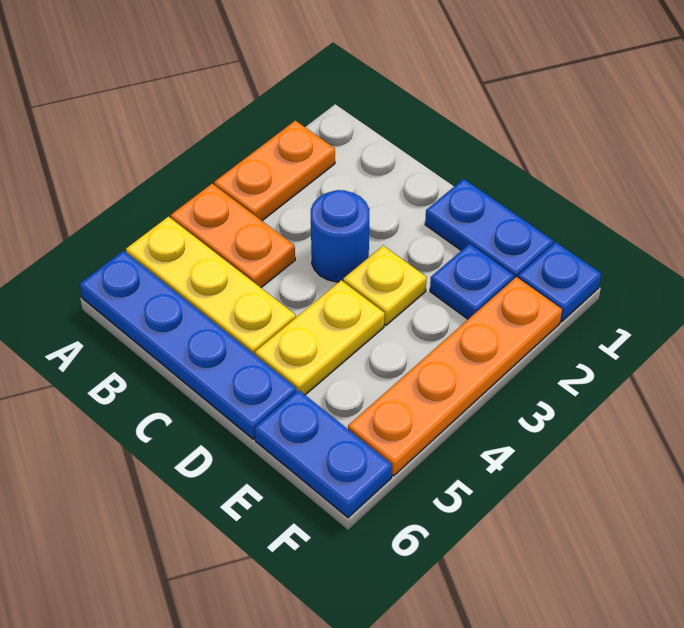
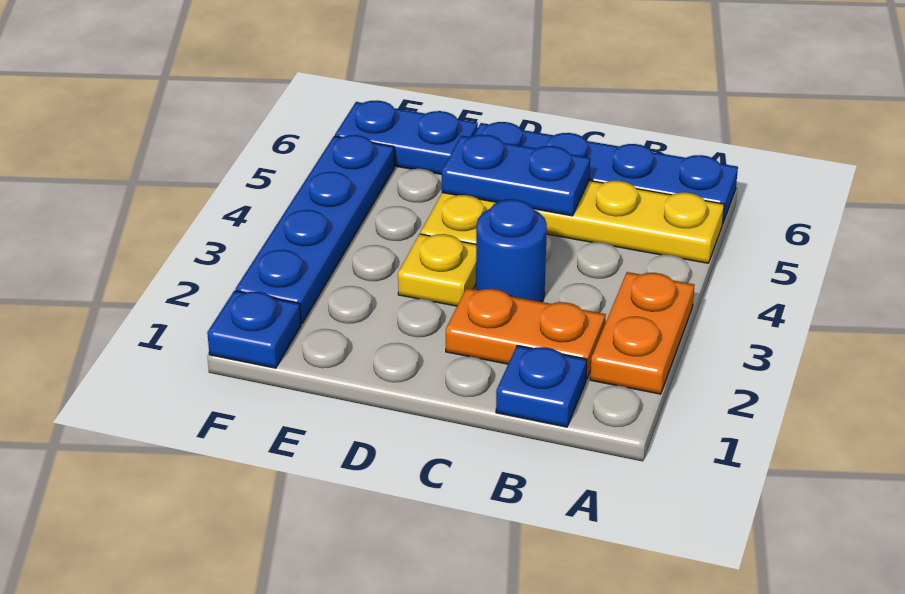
orange 1x2 plate [171,184,295,288] -> orange 1x2 plate moved to [446,288,606,380]
blue 1x2 plate [425,179,553,278] -> blue 1x2 plate moved to [442,135,590,216]
blue 1x1 plate [430,244,514,319] -> blue 1x1 plate moved to [496,346,587,427]
orange 1x4 plate [348,277,562,476] -> blue 1x4 plate [236,135,394,324]

